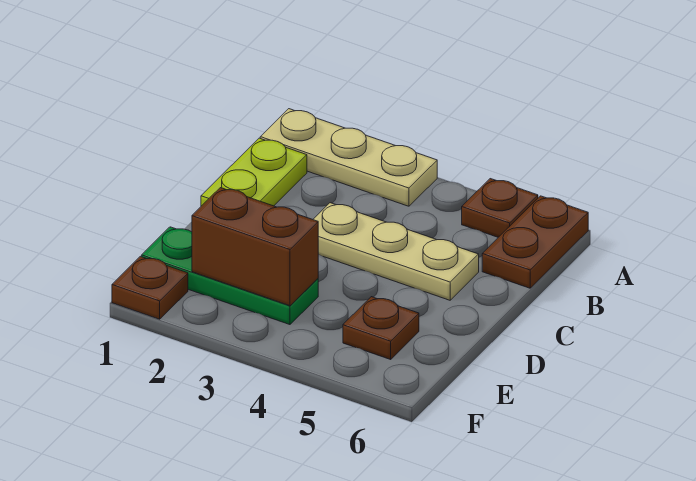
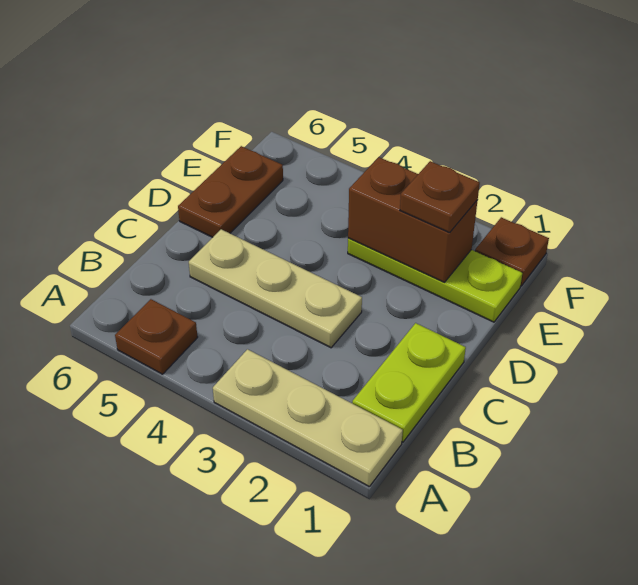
brown 1x2 plate [482,196,588,288] -> brown 1x2 plate moved to [178,146,283,237]
green 1x3 plate [142,227,318,325] -> lime 1x3 plate [348,238,522,322]
brown 1x1 plate [343,297,419,359] -> brown 1x1 plate moved to [400,161,480,233]

